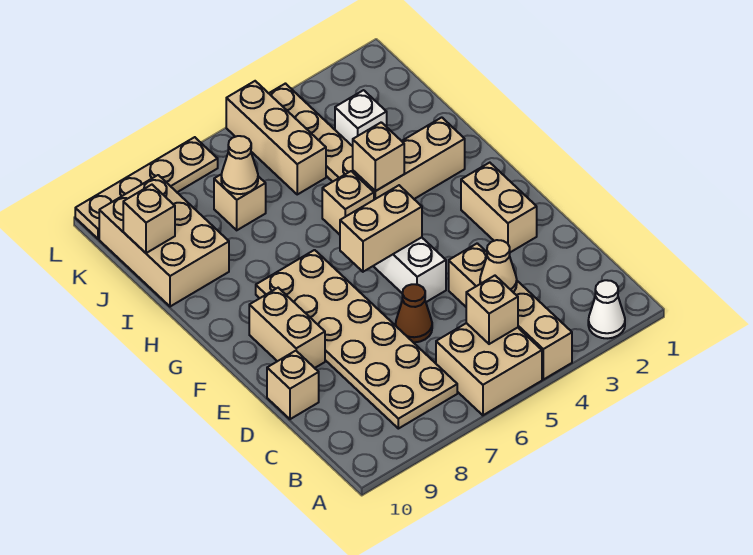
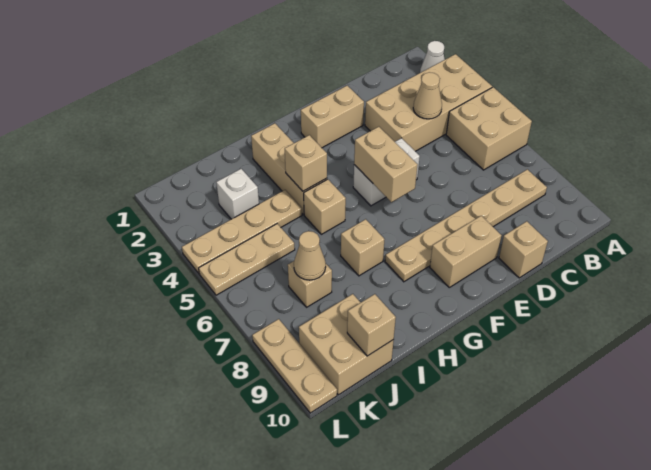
tan 1x4 brick [449,243,572,380] -> tan 2x4 brick [365,54,492,151]
tan 1x1 brick [466,276,518,344] -> tan 1x1 brick moved to [341,219,385,276]
tan 2x6 plate [256,250,457,429] -> tan 1x6 plate [385,169,547,282]
brown 1x1 cone [396,284,432,342] -> none
tan 2x3 brick [99,175,229,307] -> tan 2x2 brick [299,294,394,395]
tan 1x3 brick [226,81,326,194] -> tan 1x3 plate [199,224,295,295]
tan 1x4 plate [75,137,218,239] -> tan 1x3 plate [252,319,337,413]

